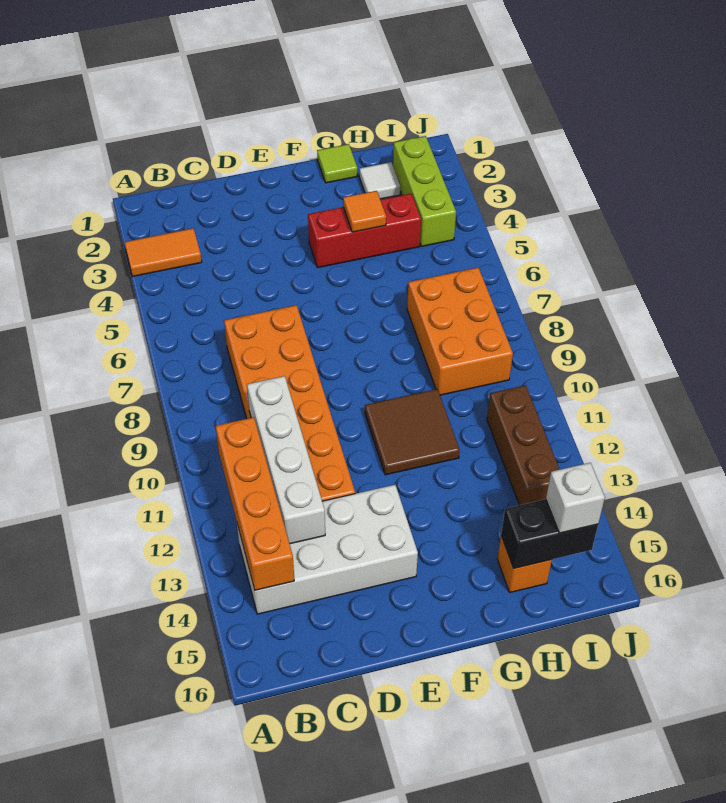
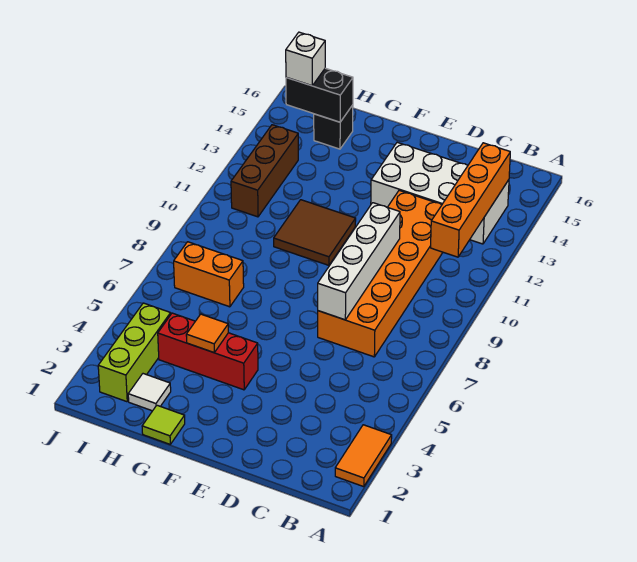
orange 1x2 tile [125,228,202,277] -> orange 1x2 tile turned to [335,425,392,487]
white 1x4 brick [247,376,325,544] -> white 1x4 brick moved to [318,203,400,320]
orange 2x3 brick [407,268,513,395] -> orange 1x2 brick [174,242,244,307]
orange 1x1 brick [497,536,552,592] -> black 1x1 brick [314,105,353,149]

